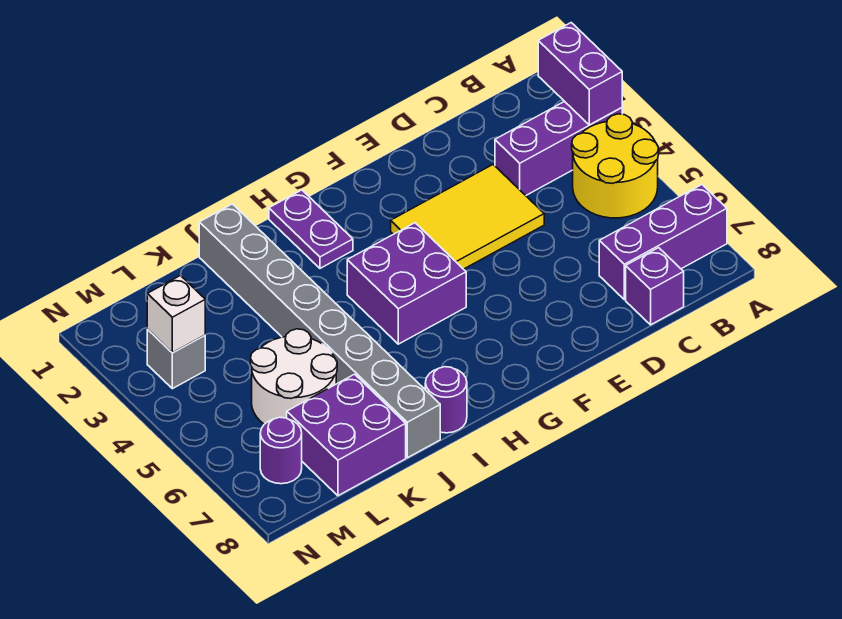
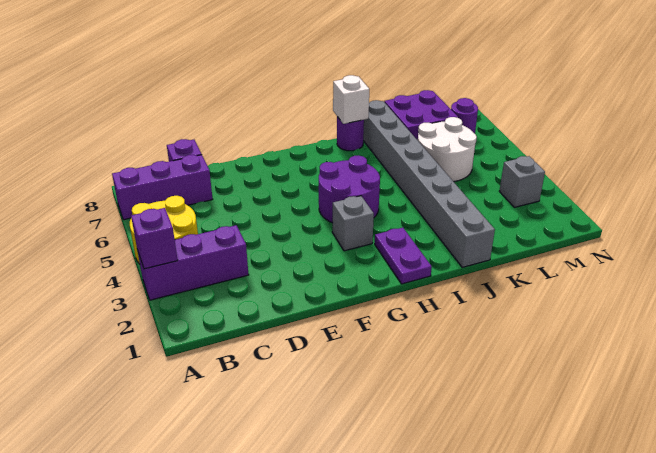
purple 1x2 brick [538,23,622,125] -> purple 1x1 brick [131,208,178,269]
yellow 2x3 tile [391,165,544,269] -> none
none -> grey 1x1 brick [332,196,374,251]
purple 2x2 brick [347,223,466,344] -> purple 2x2 round brick [319,155,380,223]
white 1x1 brick [147,275,205,353] -> white 1x1 brick moved to [333,75,369,124]

